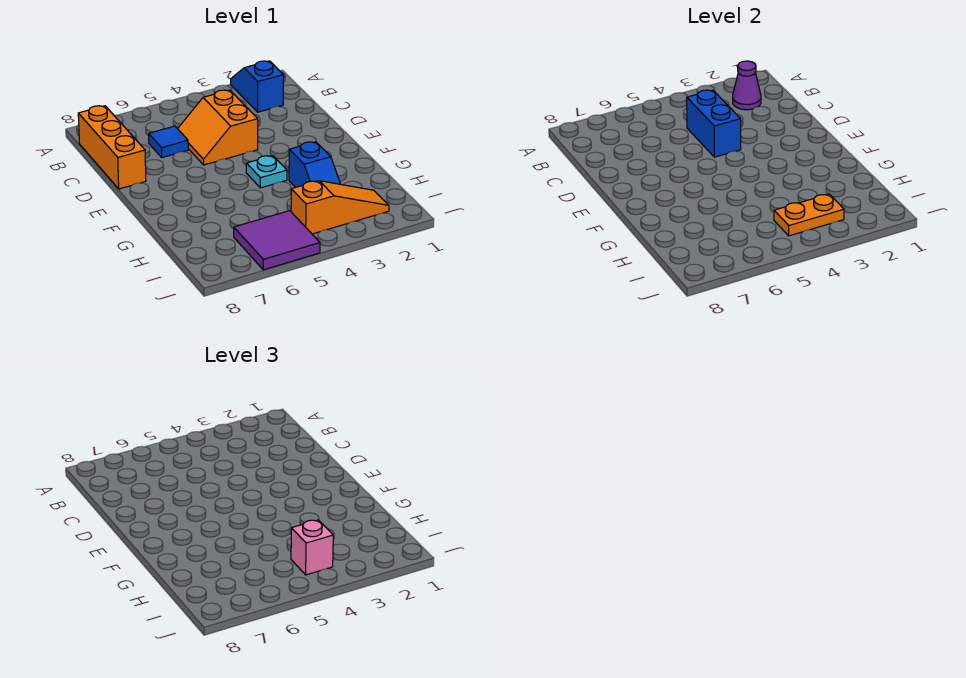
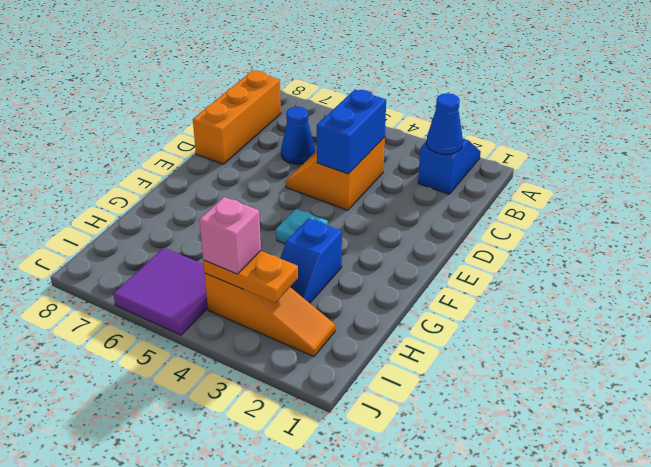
purple 1x1 cone [733,61,761,110] -> blue 1x1 cone [427,93,463,154]
blue 1x1 tile [149,126,188,158] -> blue 1x1 cone [281,107,315,164]

